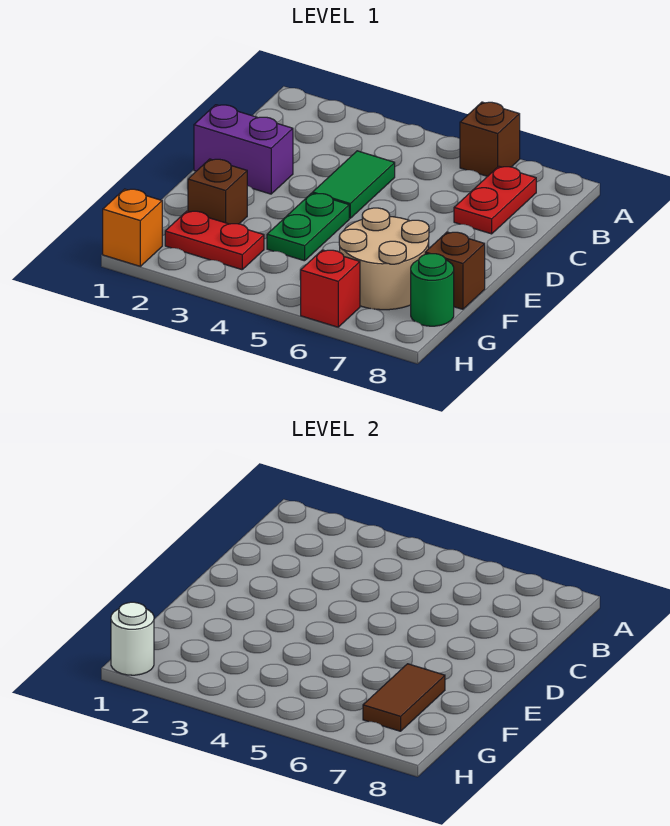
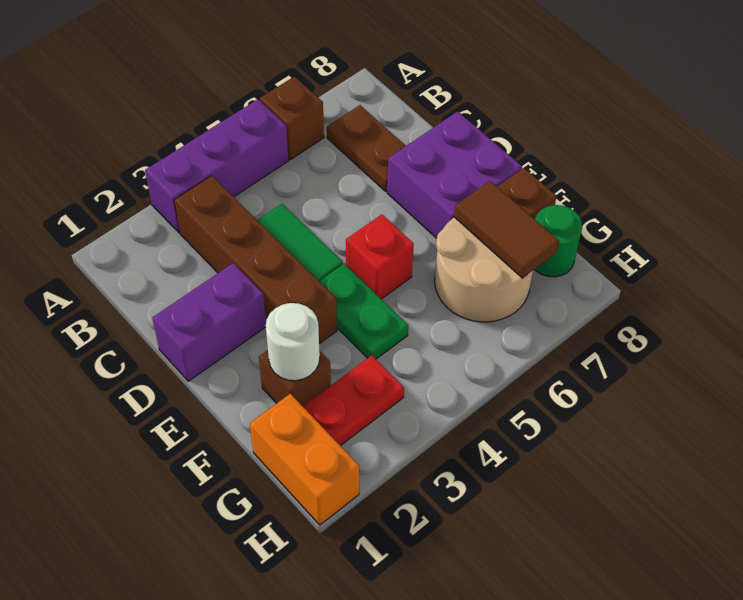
none -> purple 1x3 brick [145,99,288,232]
none -> brown 1x4 brick [174,176,337,344]
red 1x2 plate [454,166,536,234] -> brown 1x2 plate [327,105,406,191]
none -> purple 2x2 brick [387,111,522,238]
orange 1x1 brick [103,189,162,266] -> orange 1x2 brick [250,394,359,525]
white 1x1 round brick [111,602,154,675] -> white 1x1 round brick moved to [266,303,320,381]
red 1x1 brick [301,250,360,327] -> red 1x1 brick moved to [346,215,414,299]

